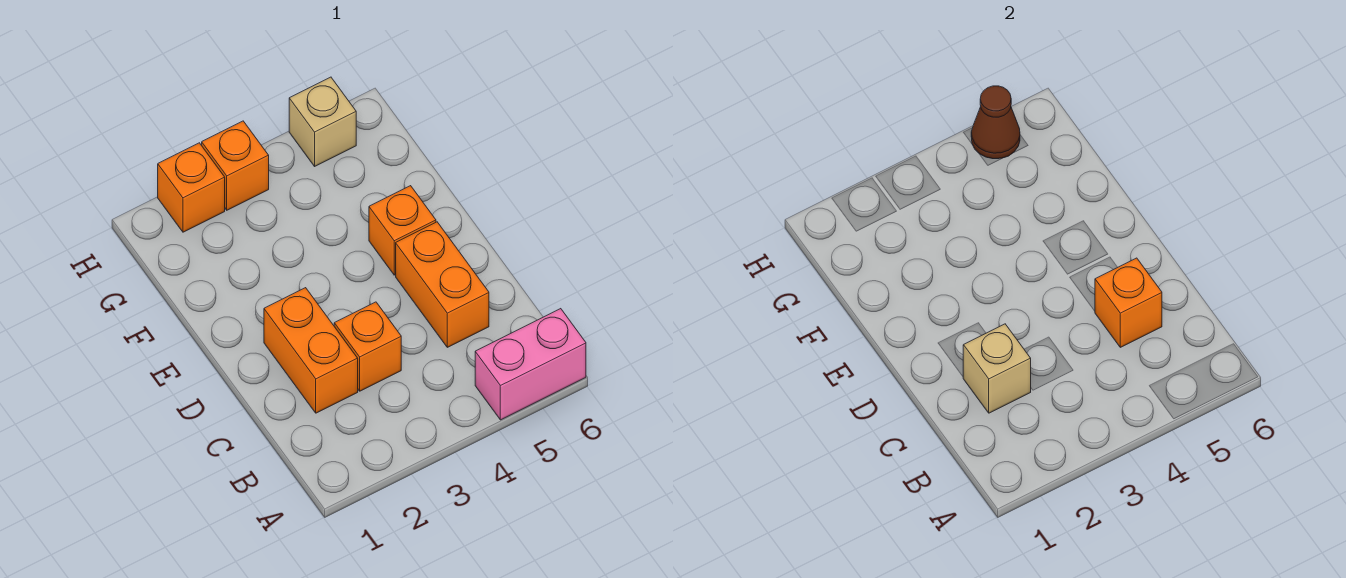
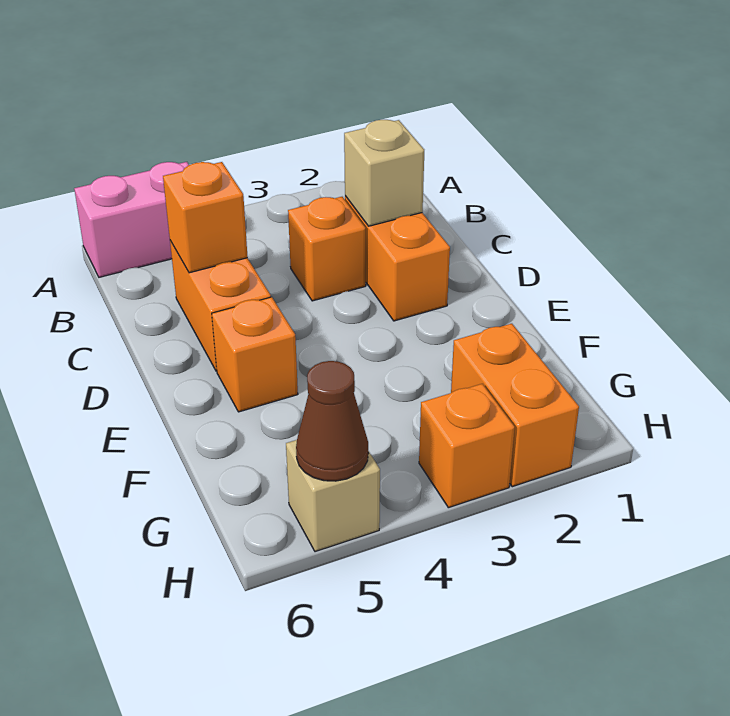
orange 1x1 brick [158,143,225,232] -> orange 1x2 brick [451,324,579,487]

